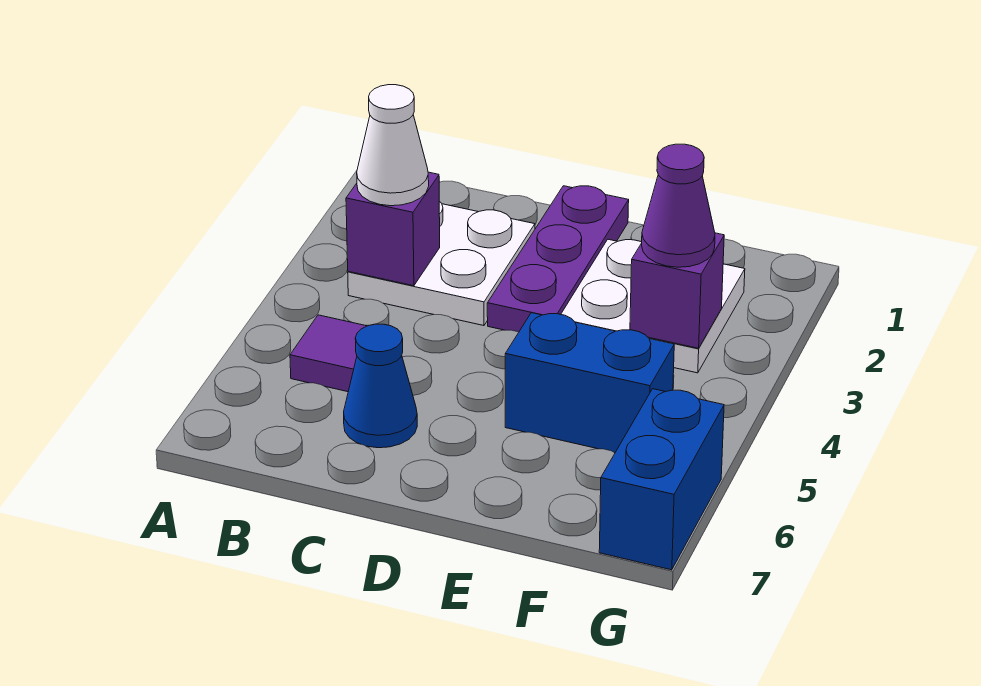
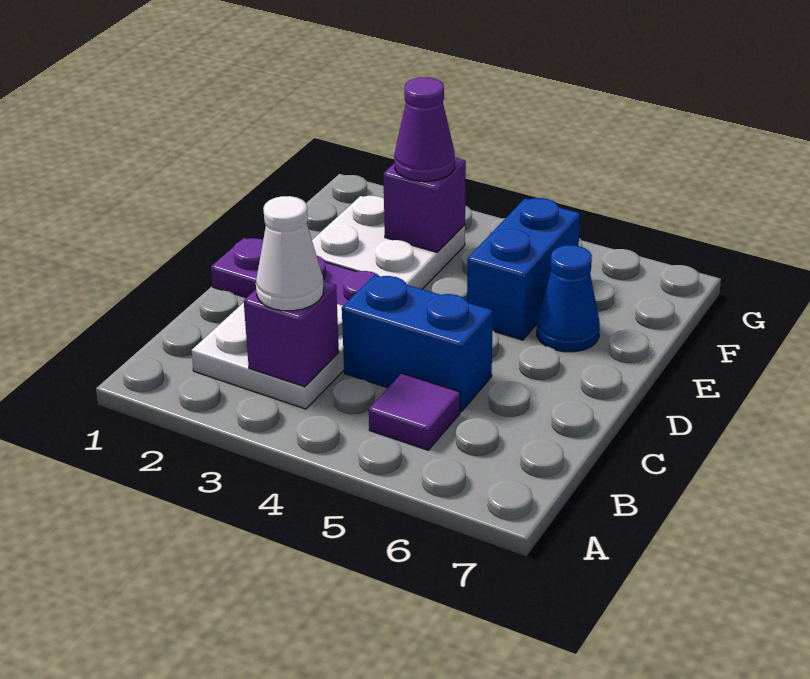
blue 1x1 cone [344,324,417,448] -> blue 1x1 cone moved to [537,245,600,352]
blue 1x2 brick [599,389,724,570] -> blue 1x2 brick moved to [342,275,493,412]

